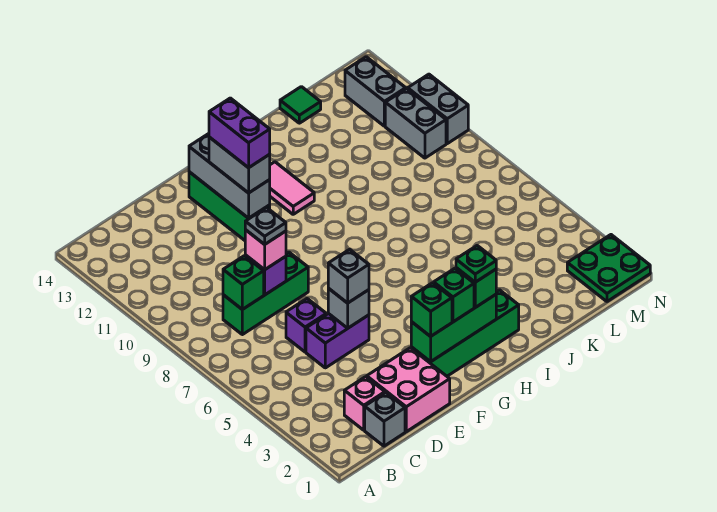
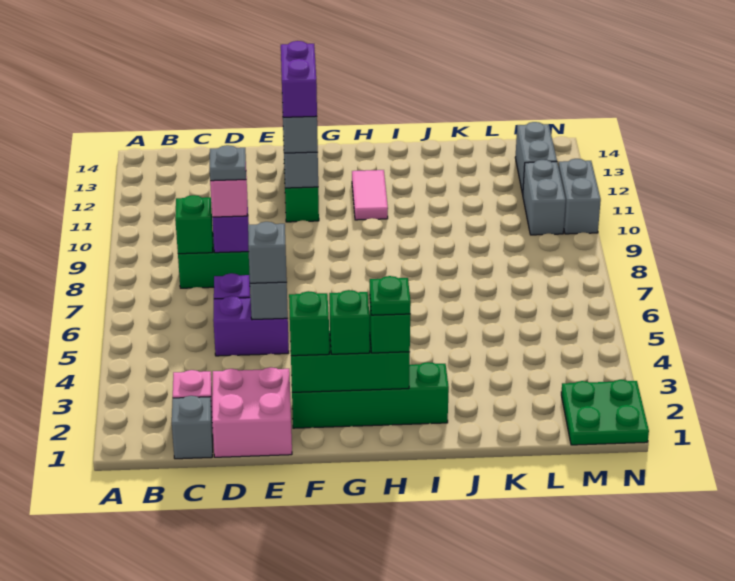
green 1x1 tile [280,87,321,123] -> none

